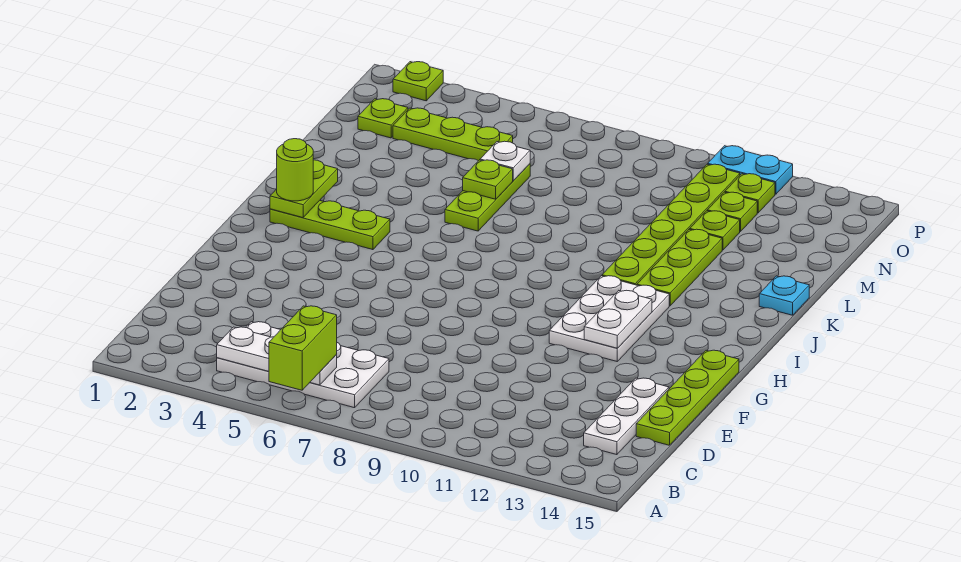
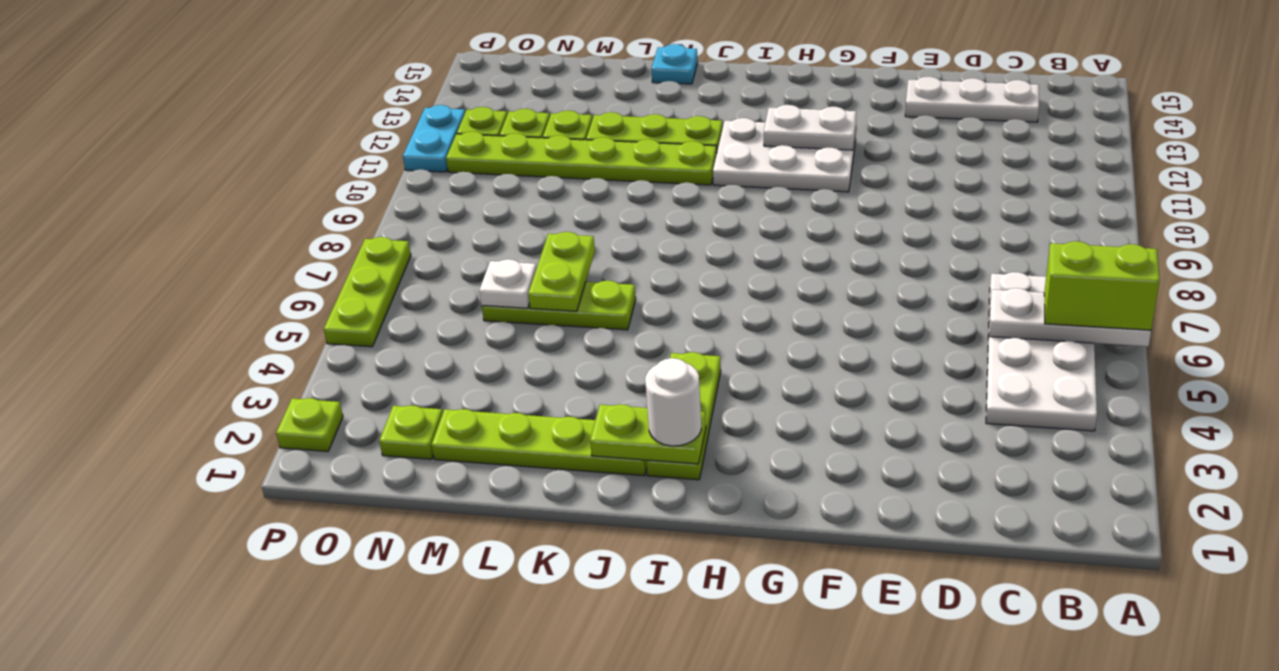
white 1x3 plate [217,327,337,385] -> white 1x3 plate turned to [989,288,1151,346]
lime 1x4 plate [636,350,739,445] -> lime 1x4 plate moved to [432,409,647,476]
lime 1x1 round brick [277,139,313,201] -> white 1x1 round brick [645,358,702,446]
lime 1x1 plate [463,160,513,199] -> lime 1x2 plate [528,232,595,311]
lime 1x3 plate [393,108,513,161] -> lime 1x3 plate moved to [324,237,411,347]

